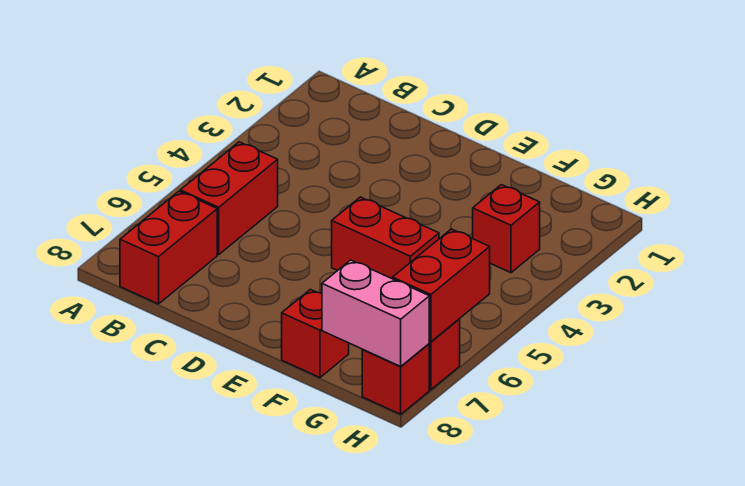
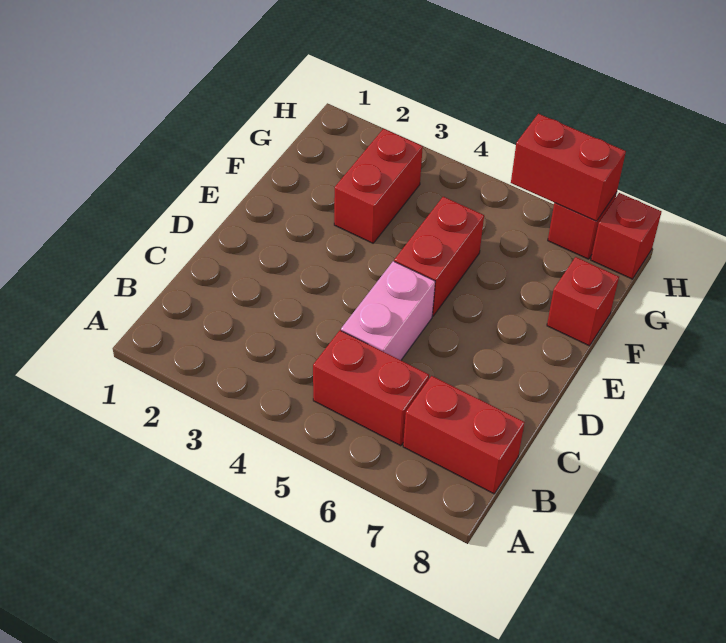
red 1x1 brick [473,185,540,273] -> red 1x2 brick [334,129,423,243]
pink 1x2 brick [322,260,429,366] -> pink 1x2 brick moved to [341,261,435,360]

